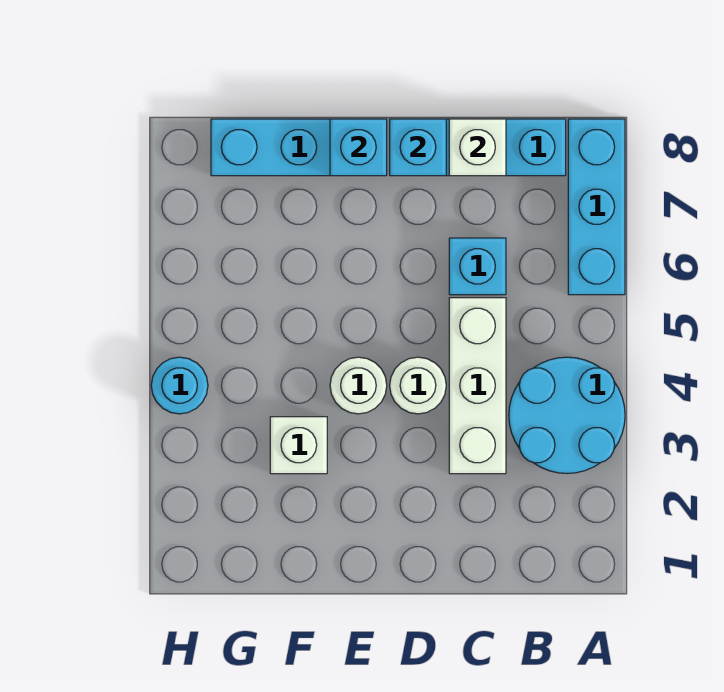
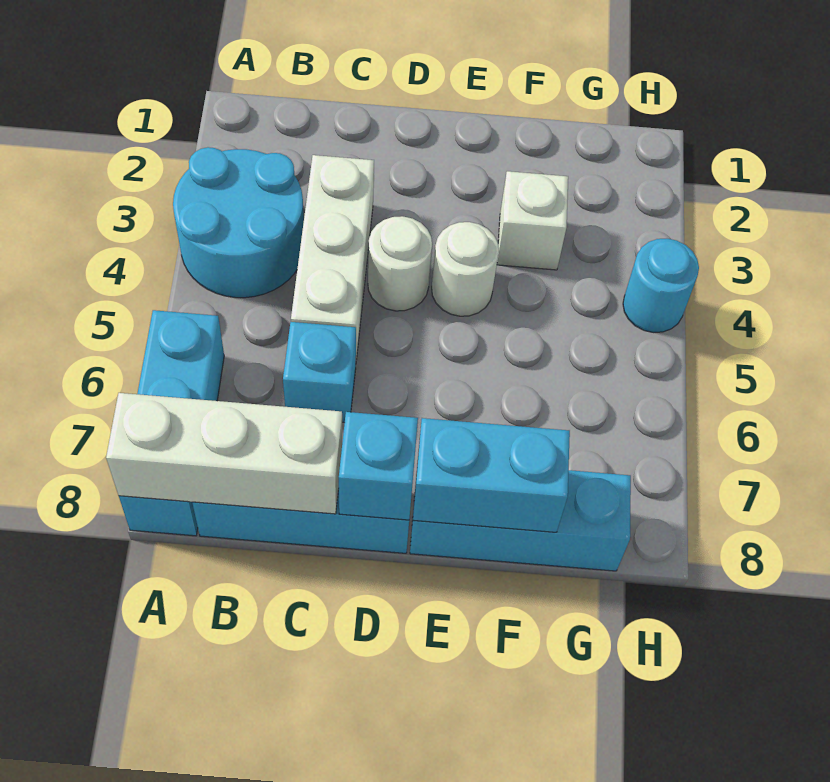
white 1x1 brick [449,119,506,176] -> white 1x3 brick [106,393,342,514]
cyan 1x1 brick [330,119,387,176] -> cyan 1x2 brick [413,418,570,532]

